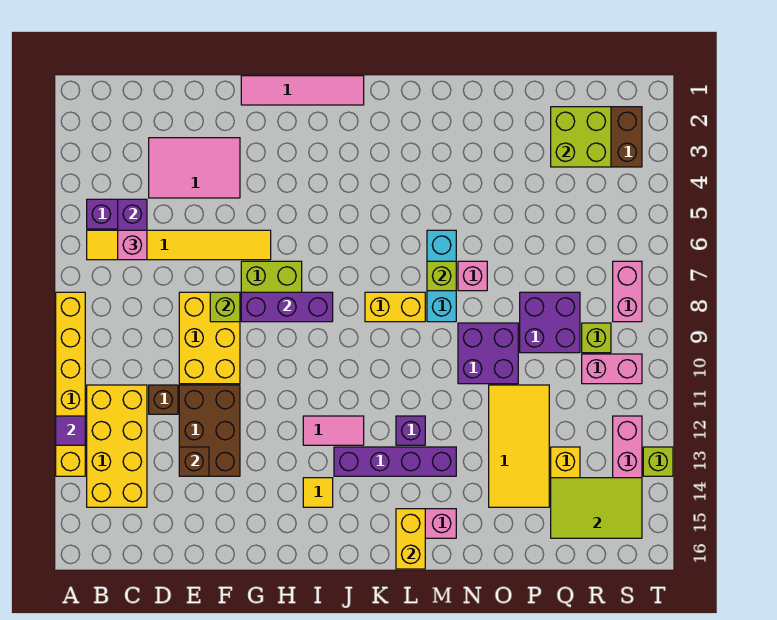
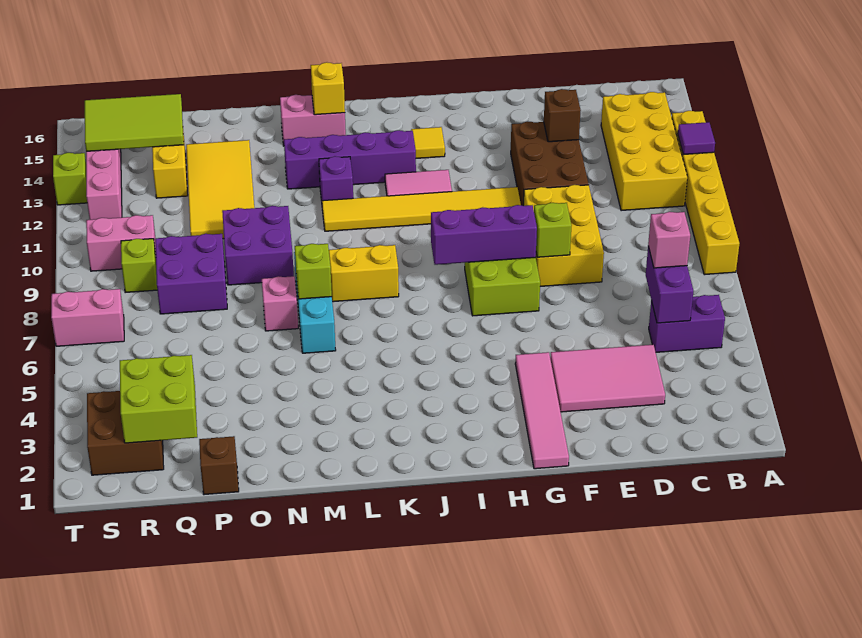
yellow 1x6 tile [87,230,271,260] -> yellow 1x6 tile moved to [322,187,521,231]
brown 1x1 brick [149,385,178,414] -> brown 1x1 brick moved to [199,436,239,495]
pink 1x4 tile [241,76,364,105] -> pink 1x4 tile turned to [515,352,569,469]
yellow 1x2 brick [396,509,425,569] -> yellow 1x1 brick [311,62,345,115]
pink 1x2 brick [613,261,642,322] -> pink 1x2 brick turned to [51,289,124,346]

